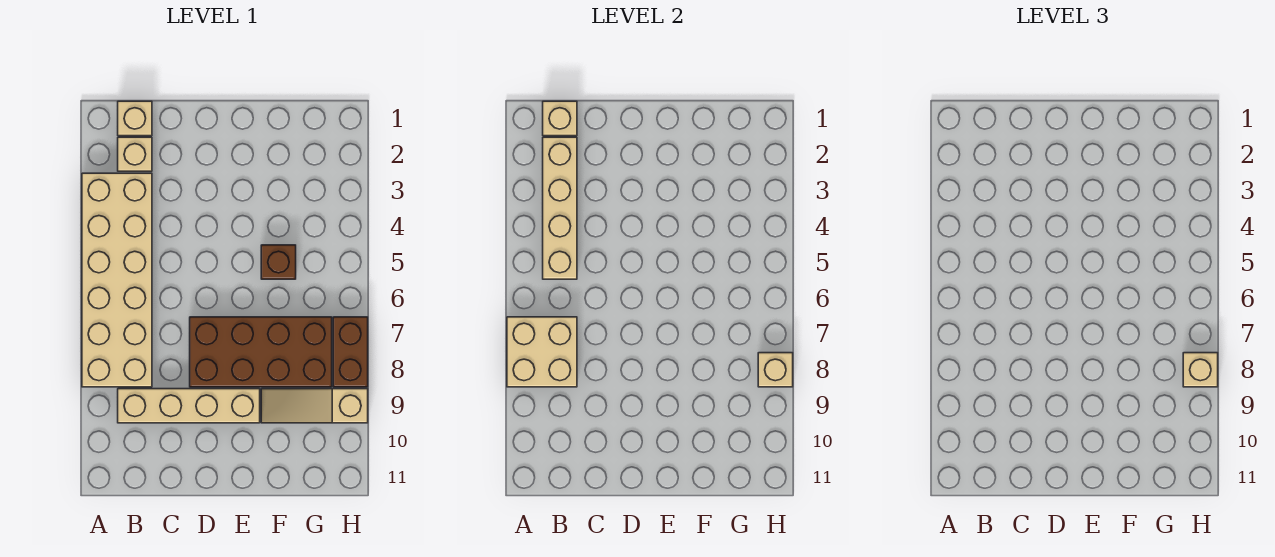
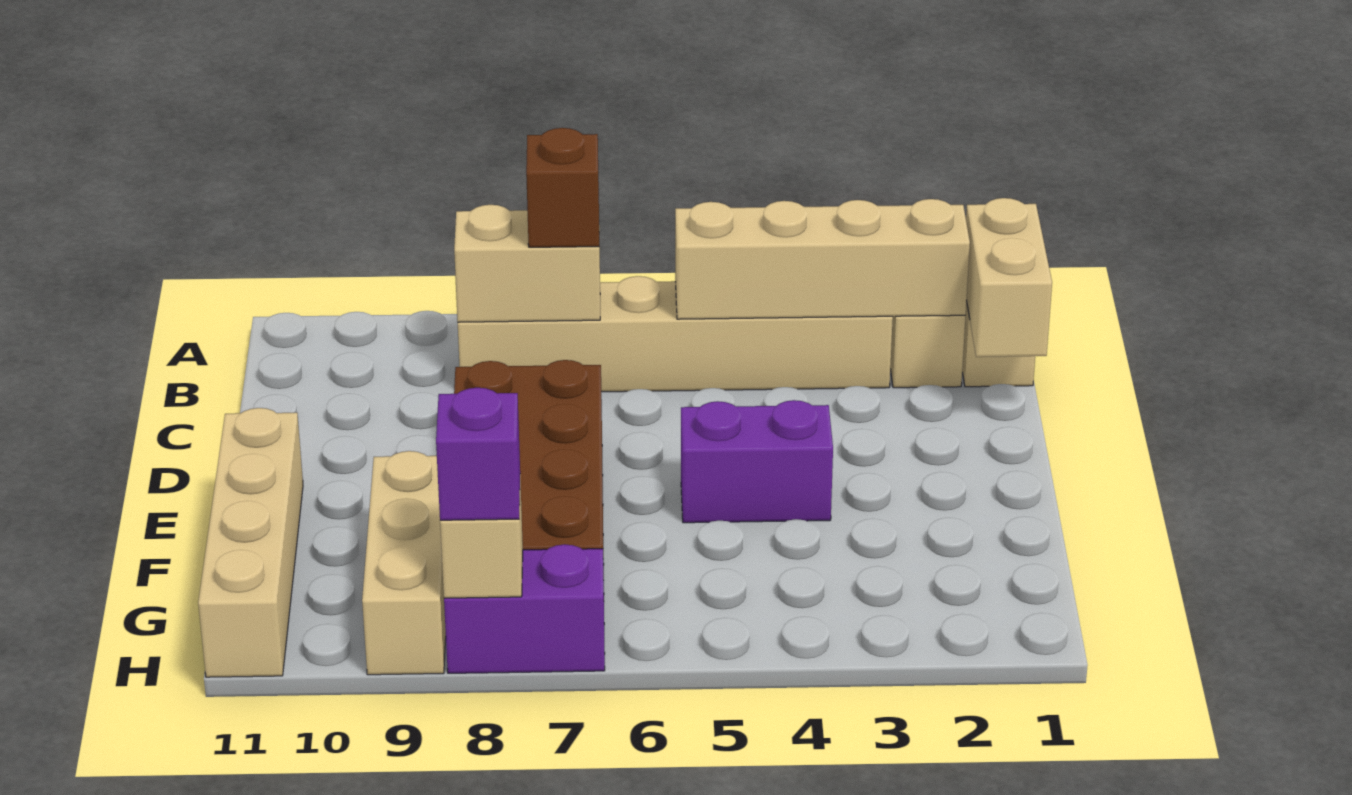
tan 2x6 brick [82,173,152,387] -> tan 1x6 brick [458,276,893,392]
tan 2x2 brick [507,317,577,387] -> tan 1x2 brick [454,205,600,322]
tan 1x1 brick [543,101,577,136] -> tan 1x2 brick [966,198,1052,357]
tan 1x4 brick [118,389,260,423] -> tan 1x4 brick moved to [198,408,303,677]
none -> purple 1x2 brick [681,400,833,523]
brown 1x1 brick [261,245,296,279] -> brown 1x1 brick moved to [526,128,599,247]
tan 1x3 slope [261,389,368,423] -> tan 1x3 brick [362,451,446,675]
brown 1x2 brick [333,317,368,387] -> purple 1x2 brick [444,544,605,673]
tan 1x1 brick [1183,353,1218,387] -> purple 1x1 brick [436,388,520,520]

